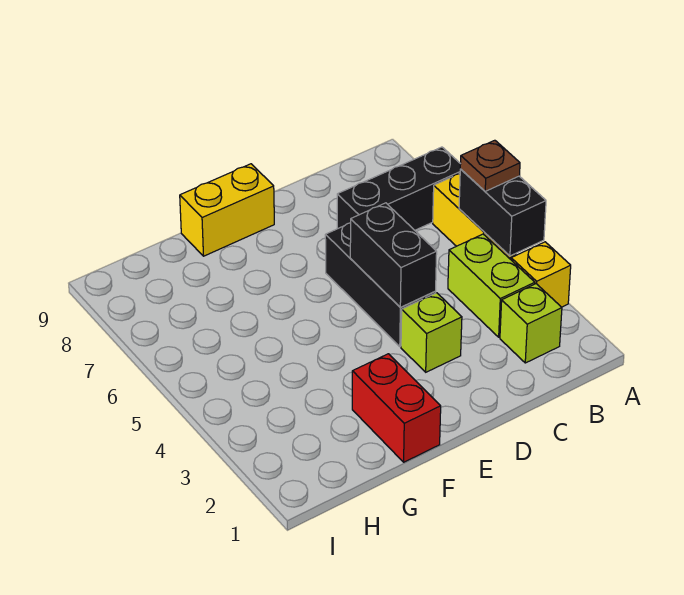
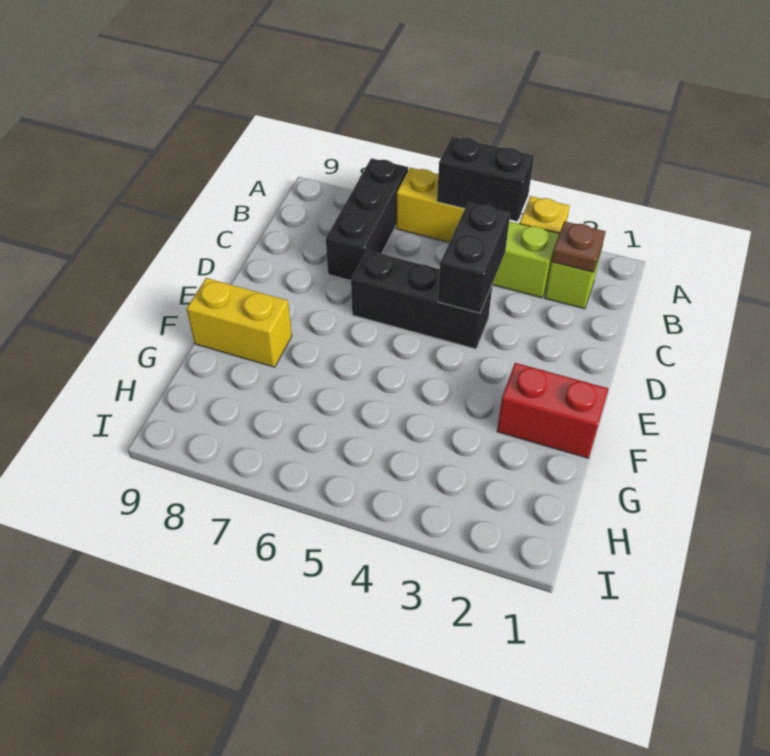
brown 1x1 plate [460,140,520,191] -> brown 1x1 plate moved to [551,221,606,272]
lime 1x1 brick [401,293,462,372] -> none
black 1x2 brick [350,203,437,307] -> black 1x2 brick turned to [438,202,510,313]
yellow 1x2 brick [180,164,274,256] -> yellow 1x2 brick turned to [186,278,292,367]

